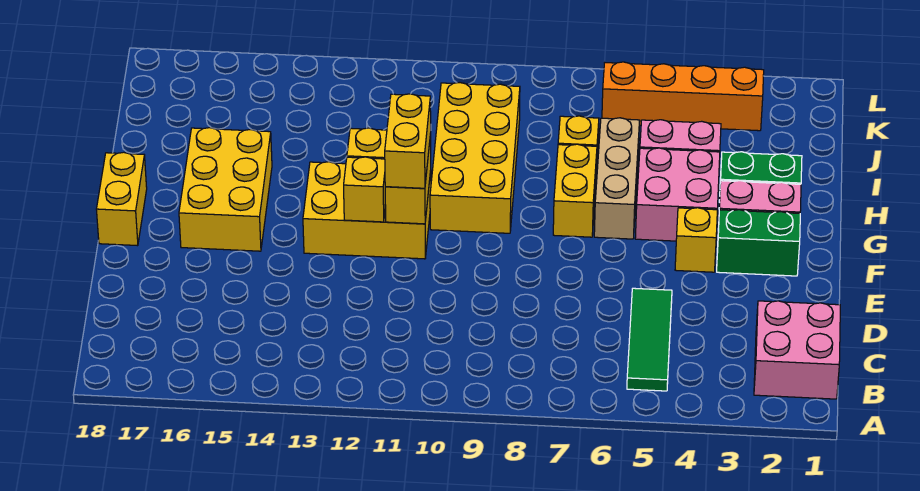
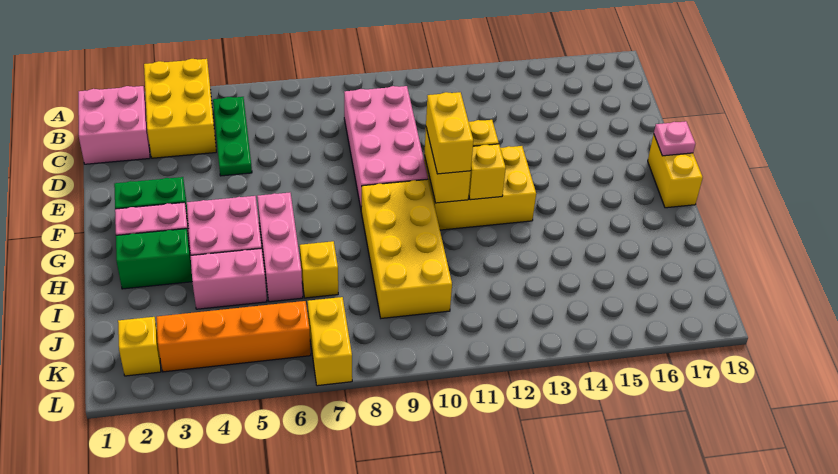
green 1x3 tile [627,288,672,391] -> green 1x3 plate [213,97,252,176]
none -> pink 2x4 brick [344,86,428,208]
yellow 1x1 brick [675,208,717,272] -> yellow 1x1 brick moved to [118,317,161,376]
yellow 2x3 brick [179,128,272,251] -> yellow 2x3 brick moved to [144,59,216,158]
none -> pink 1x1 plate [654,121,695,156]
tan 1x3 brick [594,118,640,239] -> pink 1x3 brick [257,193,303,302]
yellow 1x2 brick [553,144,597,237] -> yellow 1x2 brick moved to [307,297,352,386]

